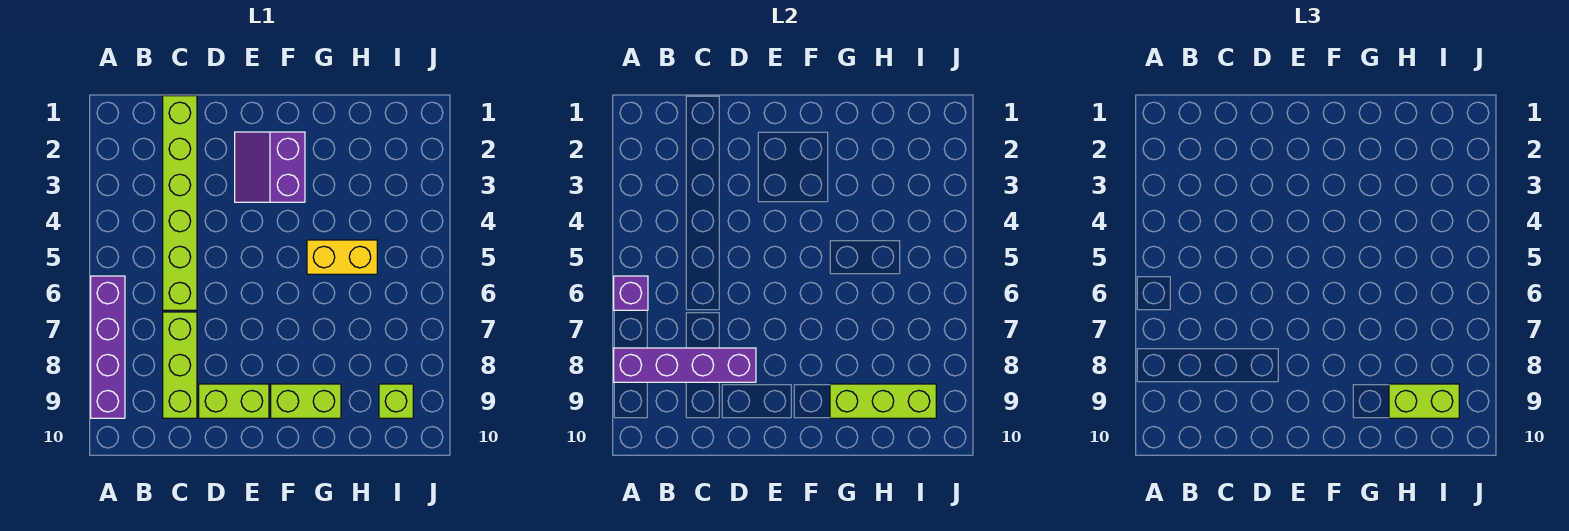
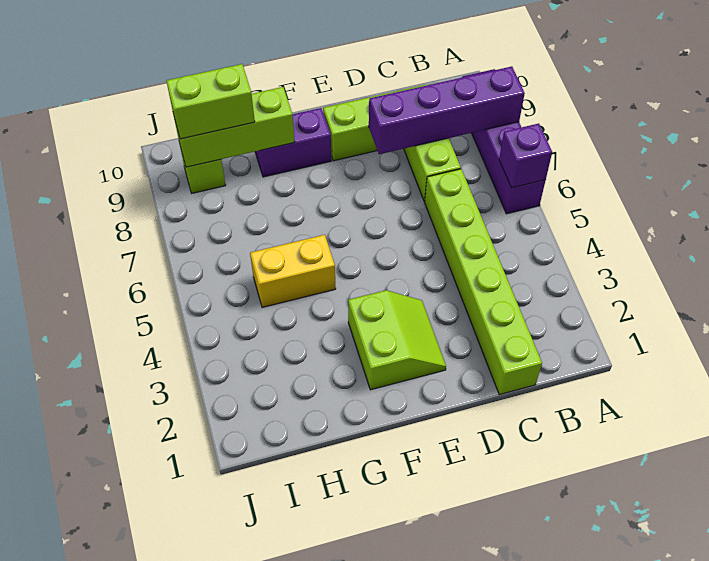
purple 2x2 slope [235,132,305,202] -> lime 2x2 slope [348,290,446,390]
lime 1x2 brick [271,384,341,418] -> purple 1x2 brick [255,108,331,177]

